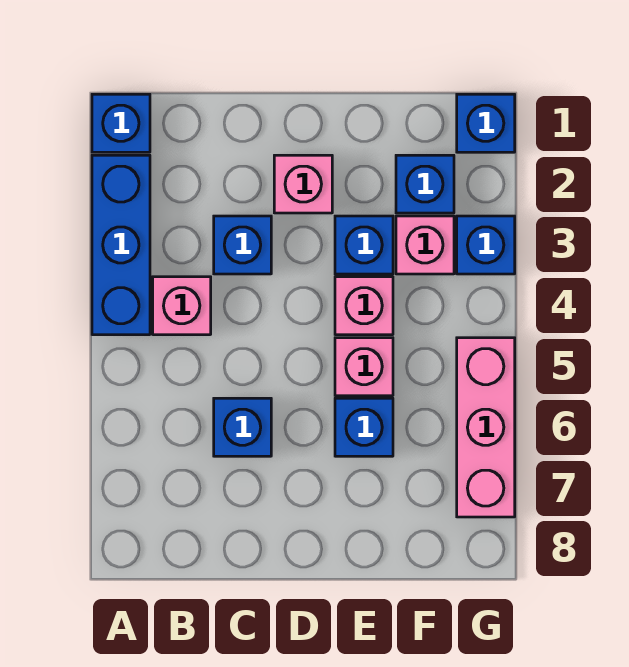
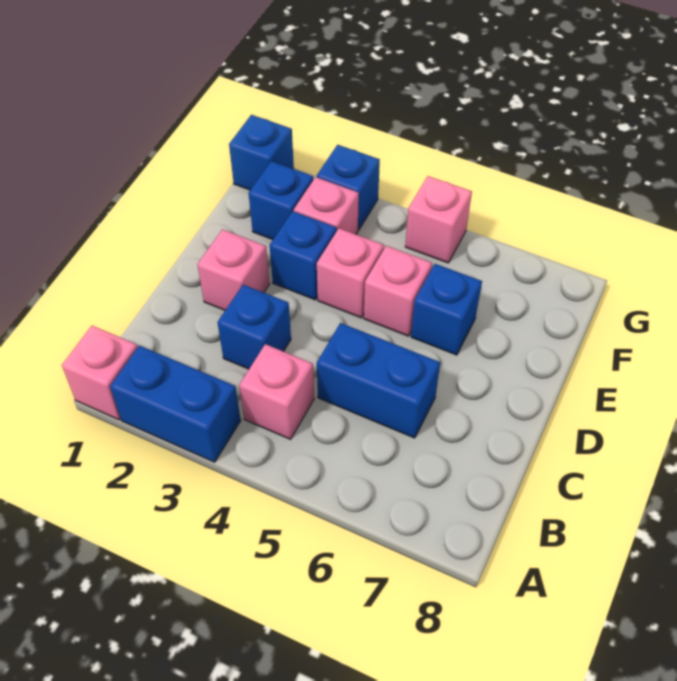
blue 1x1 brick [92,94,150,152] -> pink 1x1 brick [62,326,138,420]
blue 1x3 brick [92,155,150,335] -> blue 1x2 brick [110,346,241,462]
blue 1x1 brick [214,398,271,456] -> blue 1x2 brick [317,323,440,438]
pink 1x3 brick [457,338,515,517] -> pink 1x1 brick [405,176,472,263]

